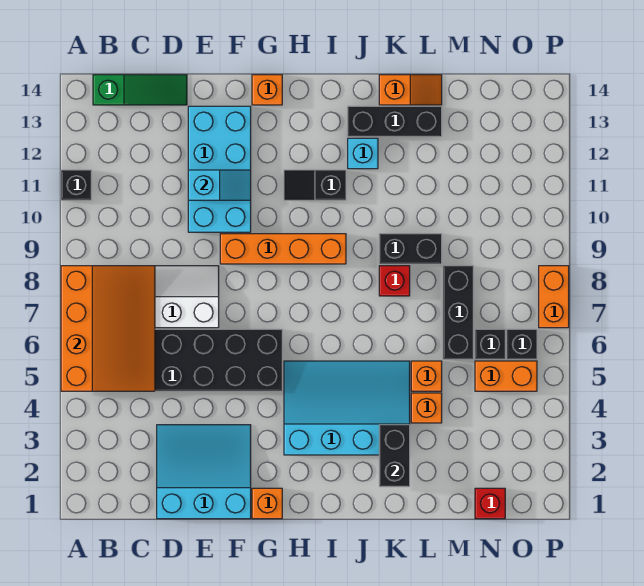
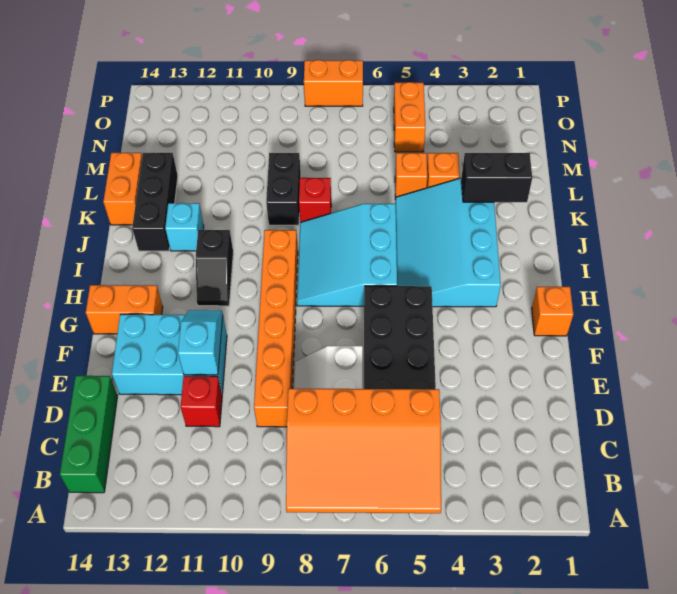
orange 3x4 slope [61,266,155,391] -> orange 3x4 slope turned to [286,389,441,513]
black 1x1 brick [61,170,91,200] -> none
green 1x3 slope [93,75,187,105] -> green 1x3 brick [60,376,117,493]
cyan 3x3 slope [157,425,251,519] -> cyan 3x3 slope moved to [297,204,397,306]
cyan 2x4 brick [188,106,251,232] -> cyan 2x3 brick [112,314,227,395]
orange 1x4 brick [220,234,346,264] -> orange 1x6 brick [254,230,298,427]
orange 1x1 brick [252,75,282,105] -> orange 1x2 brick [86,285,163,334]
orange 1x2 slope [379,75,442,105] -> orange 1x2 brick [103,153,142,225]
black 1x3 brick [443,266,473,359] -> none
red 1x1 brick [475,488,505,519] -> red 1x1 brick moved to [180,376,222,427]
black 1x1 brick [475,329,505,359] -> none
black 1x1 brick [507,329,537,359] -> none

